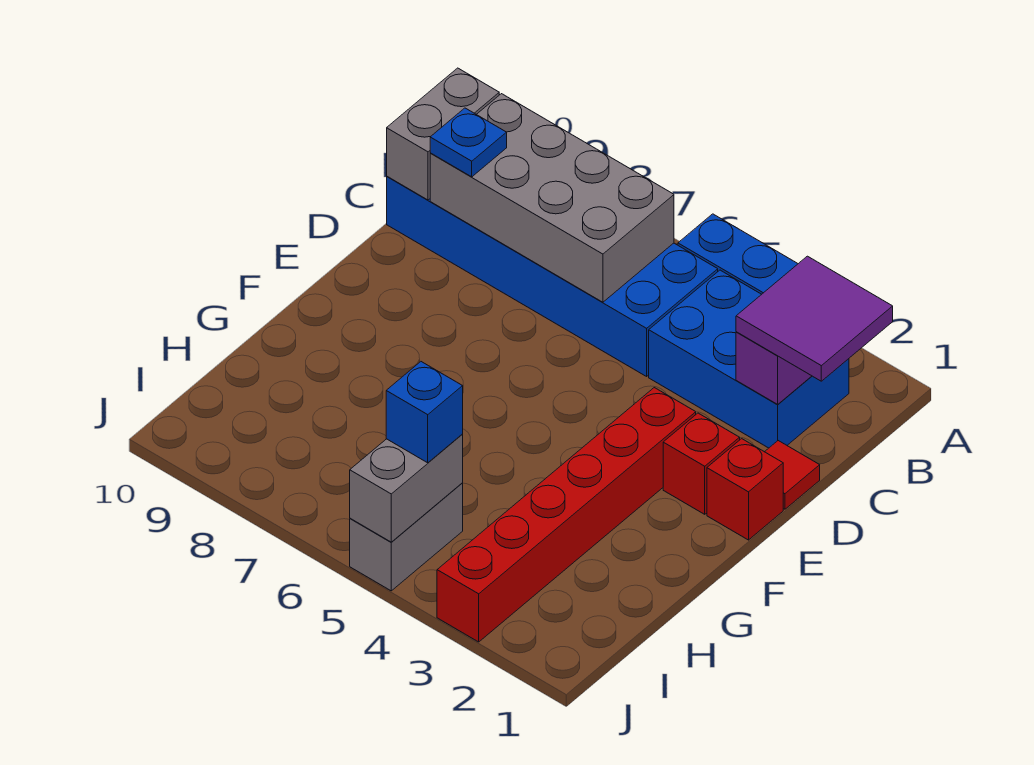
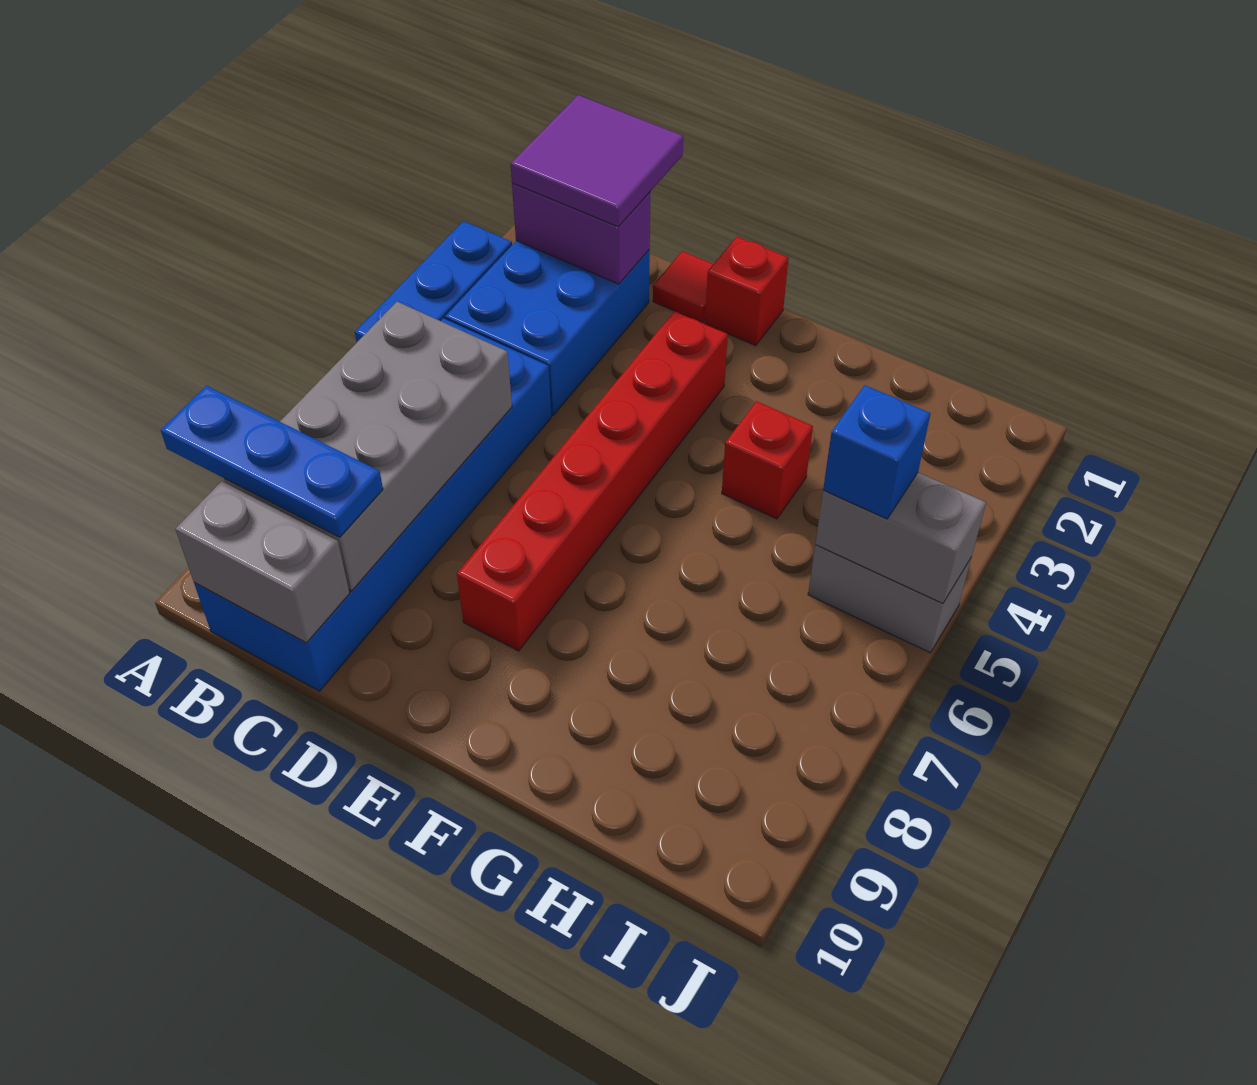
blue 1x1 plate [430,108,507,177] -> blue 1x3 plate [161,386,383,537]
red 1x1 brick [663,413,740,514] -> red 1x1 brick moved to [722,401,813,519]
red 1x6 brick [437,388,696,642] -> red 1x6 brick turned to [457,311,728,651]

